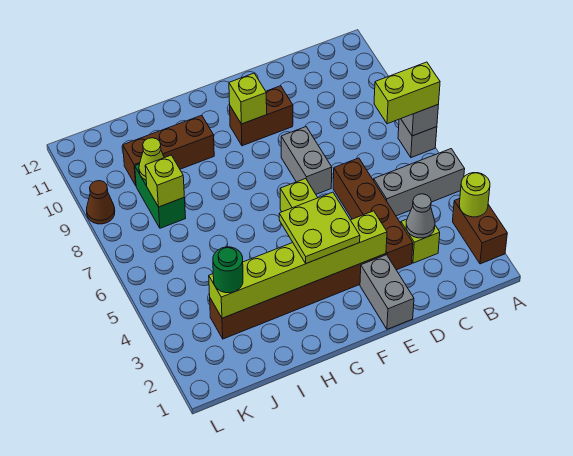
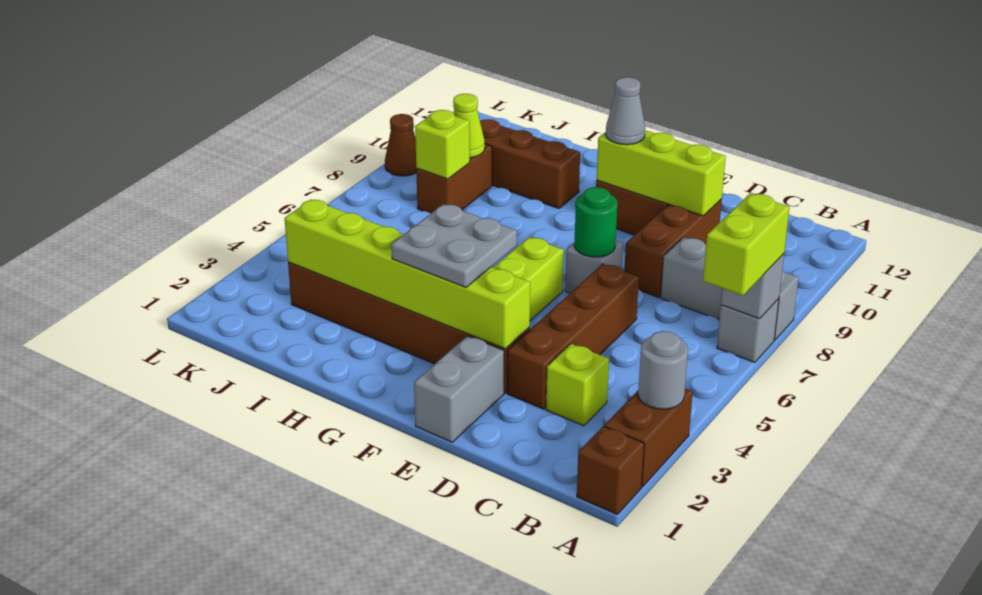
none -> brown 1x1 brick [577,426,644,515]
lime 1x1 round brick [459,173,490,217] -> grey 1x1 round brick [638,331,688,409]
grey 1x3 brick [374,149,465,216] -> grey 1x3 brick moved to [661,237,799,340]
lime 1x2 brick [374,62,440,124] -> lime 1x2 brick turned to [703,194,790,295]
grey 1x1 cone [406,194,435,238] -> grey 1x1 cone moved to [606,77,645,145]
none -> brown 1x3 brick [624,199,722,298]
grey 1x2 brick [281,127,332,194] -> grey 1x1 brick [565,241,623,293]
lime 2x2 plate [279,192,360,264] -> grey 2x2 plate [391,204,517,287]
lime 1x1 brick [229,73,267,124] -> lime 1x3 brick [597,130,726,216]
green 1x1 round brick [213,247,243,293] -> green 1x1 round brick moved to [574,187,617,257]
green 1x2 brick [135,164,186,228] -> brown 1x2 brick [416,144,492,214]

